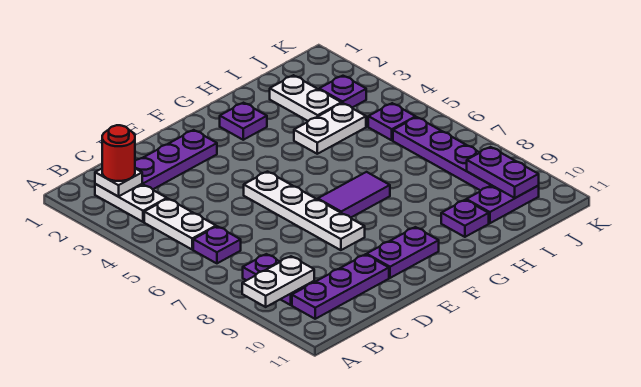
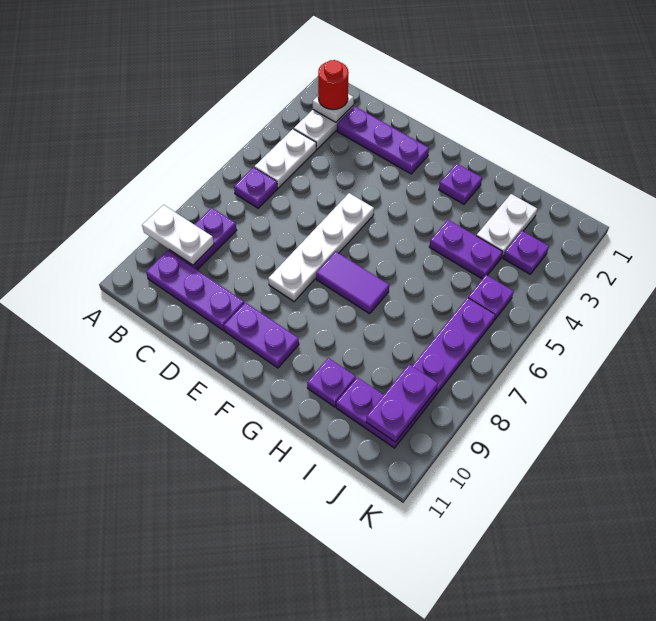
white 1x2 plate [294,103,366,154] -> purple 1x2 plate [429,220,503,279]

